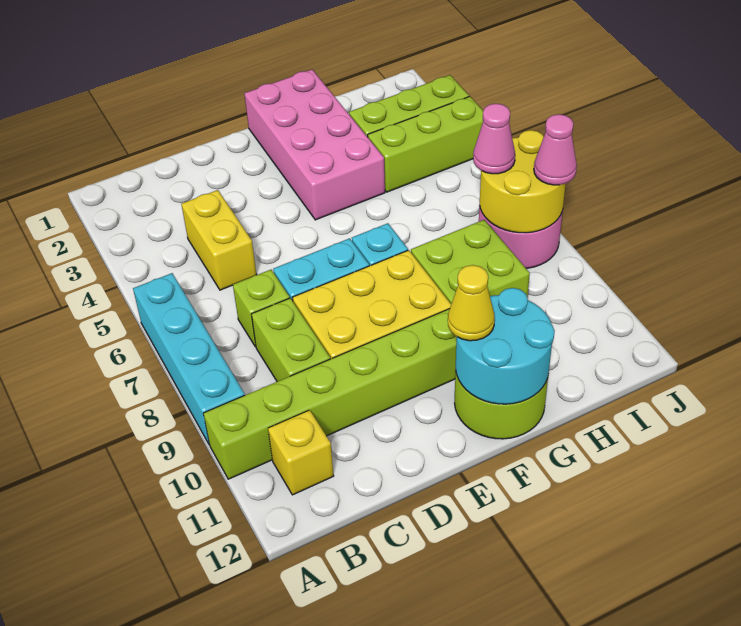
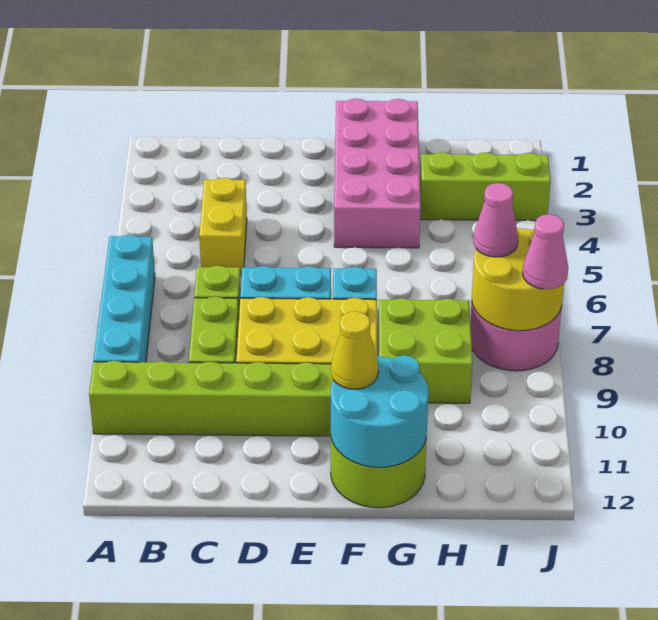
yellow 1x1 brick [268,410,334,495] -> none
lime 1x3 brick [368,97,483,192] -> none

